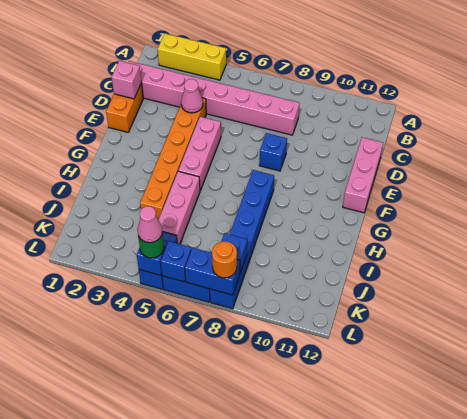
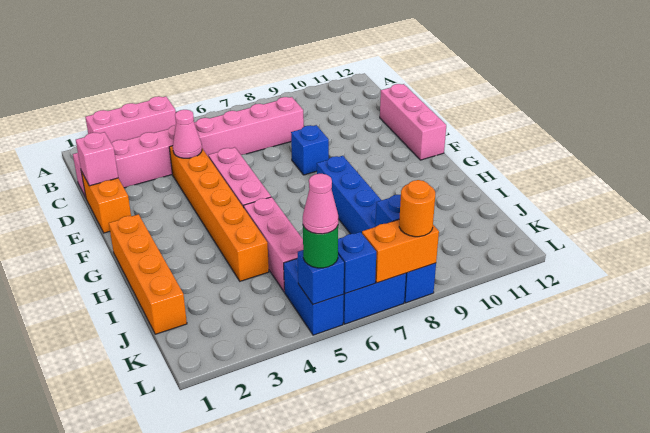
yellow 1x3 brick [158,33,226,80] -> pink 1x3 brick [85,96,176,143]
none -> orange 1x4 brick [109,214,187,334]
blue 1x2 brick [185,248,240,295] -> orange 1x2 brick [362,220,439,283]

